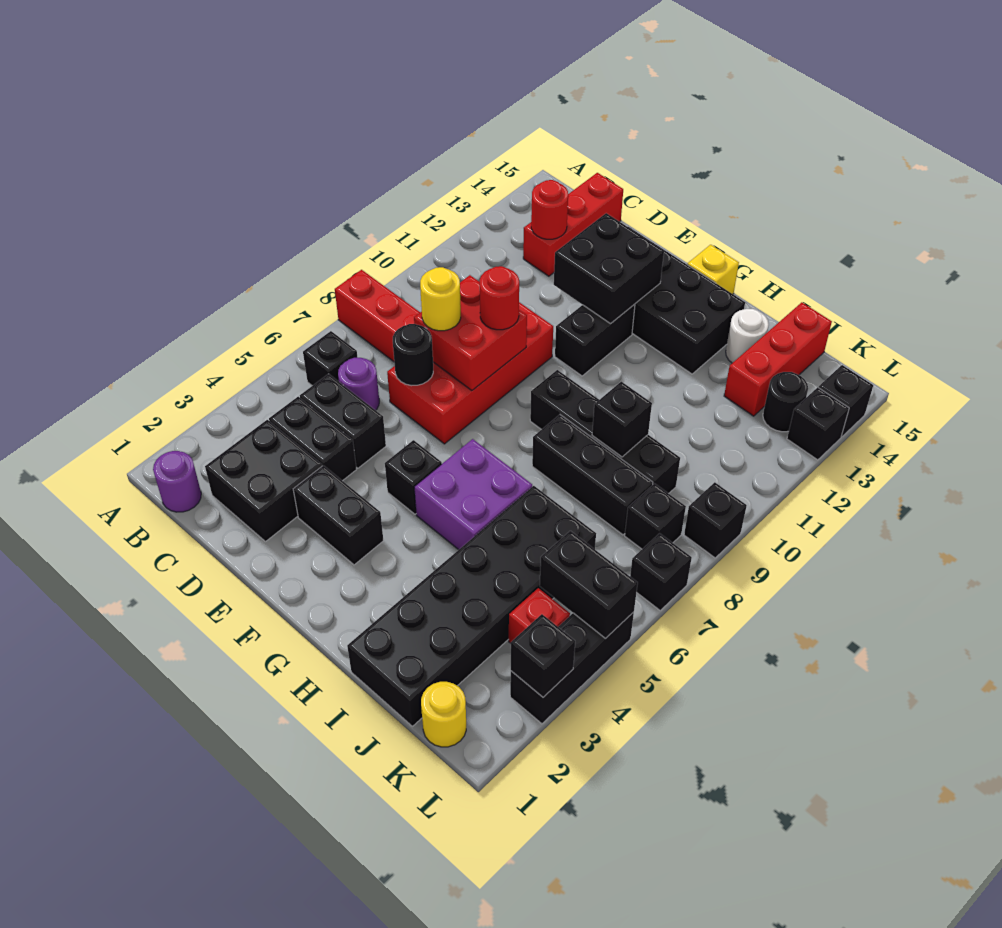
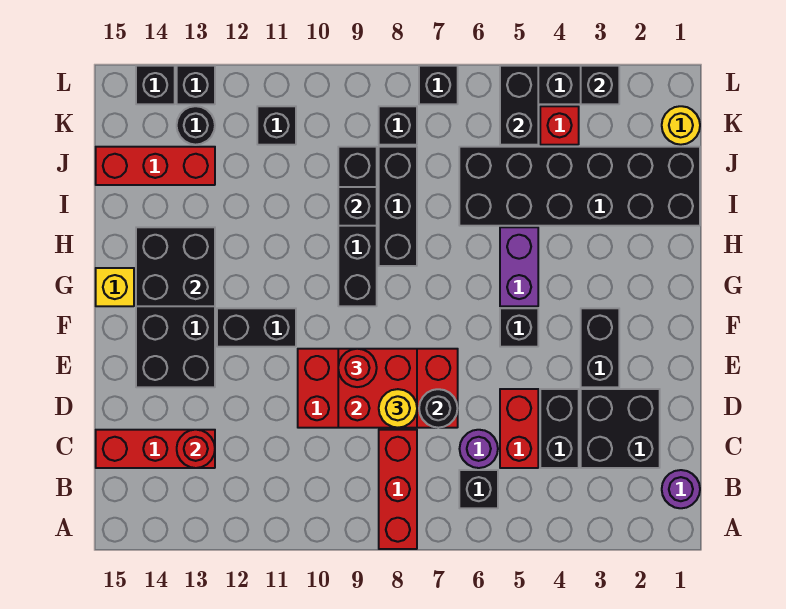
black 1x2 brick [300,374,386,468] -> red 1x2 brick [500,389,538,468]
black 2x2 brick [554,213,664,324] -> black 2x2 brick moved to [136,227,215,306]
purple 2x2 brick [414,439,532,550] -> purple 1x2 brick [500,227,538,306]
white 1x1 round brick [726,309,769,363] -> none
black 1x1 brick [684,482,747,558] -> black 1x1 brick moved to [257,106,296,145]

